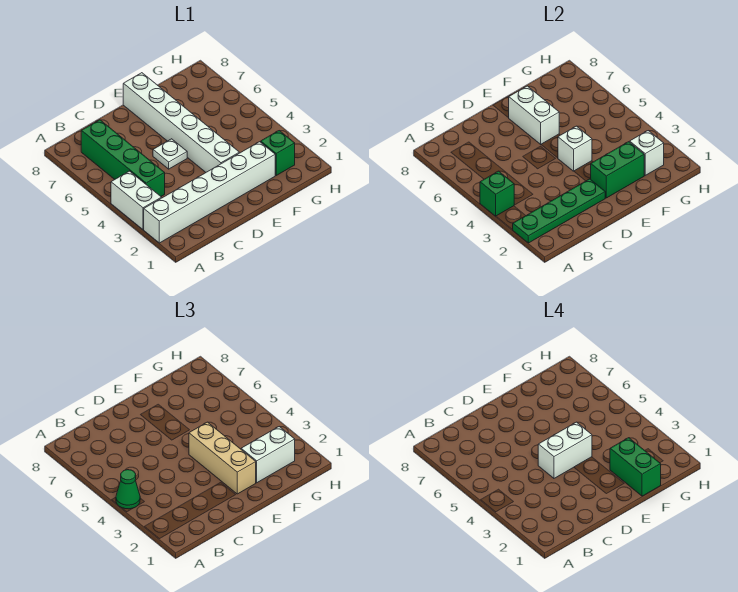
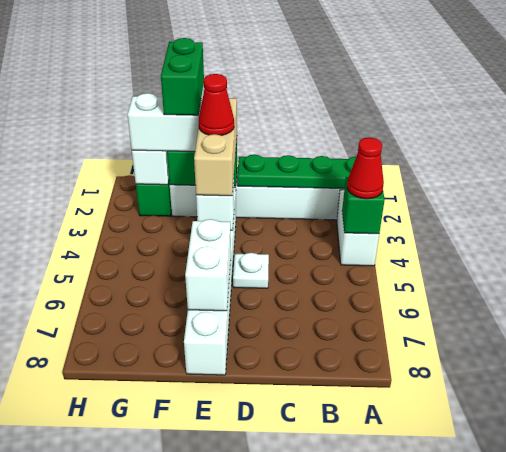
green 1x1 cone [116,470,140,509] -> red 1x1 cone [347,137,384,199]
green 1x4 brick [81,120,165,196] -> none
white 1x2 brick [538,422,592,478] -> none
none -> red 1x1 cone [199,74,234,135]

